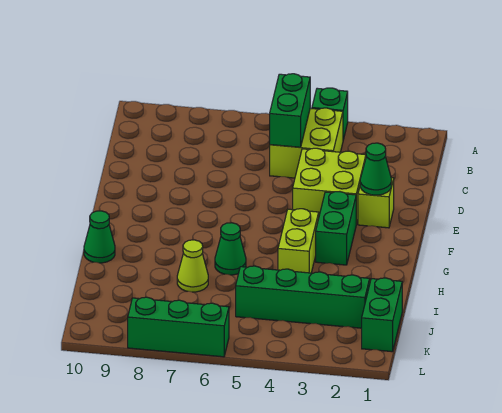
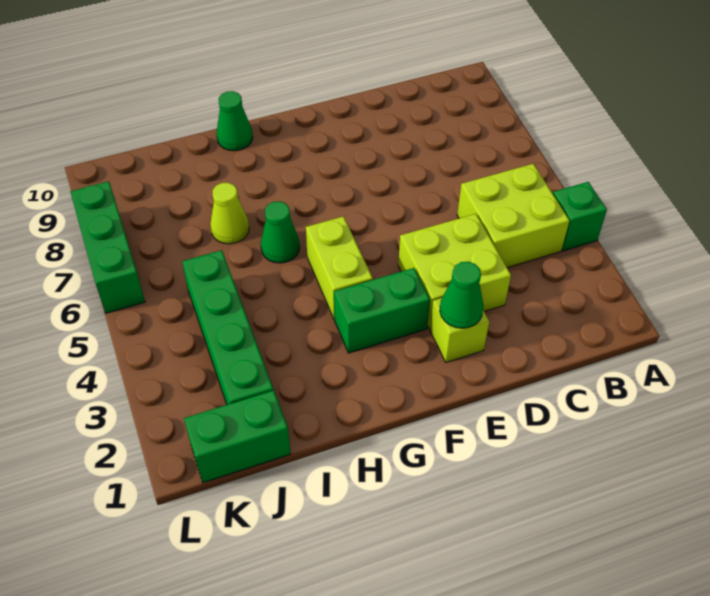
green 1x2 brick [270,74,310,147] -> none
lime 1x2 brick [278,209,319,273] -> lime 1x2 brick turned to [306,216,373,319]

